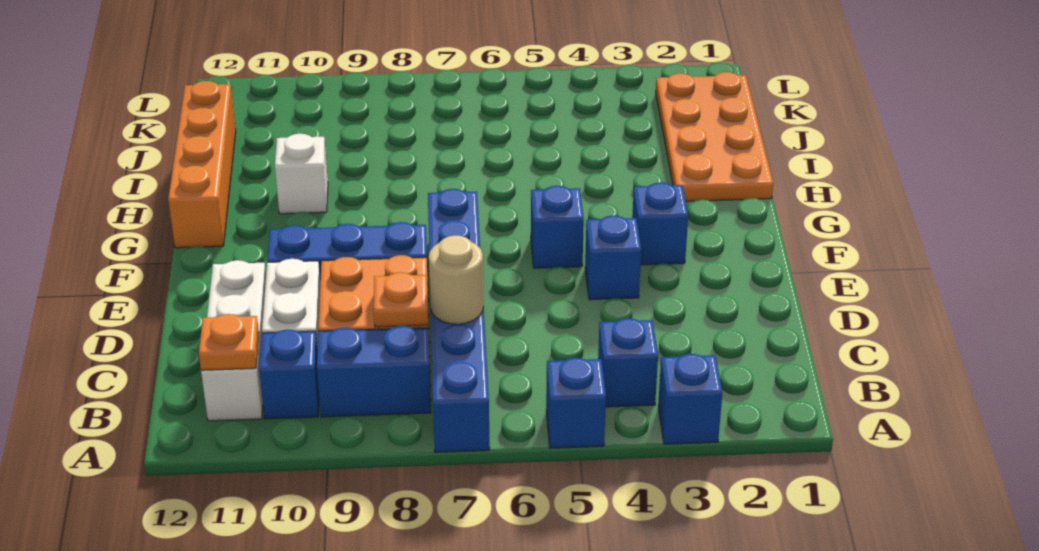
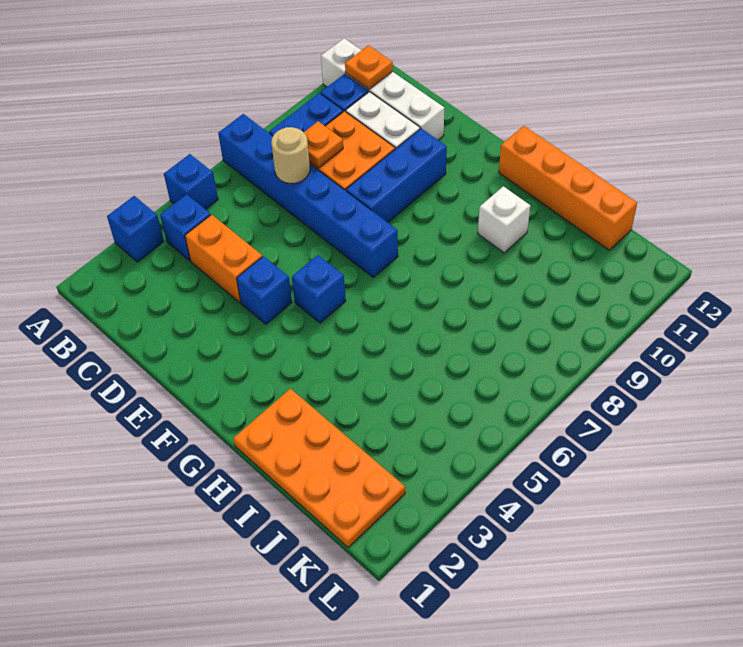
white 1x3 brick [201,260,266,421] -> white 1x4 brick [321,38,444,140]
none -> orange 1x2 brick [185,215,262,303]
blue 1x1 brick [632,183,688,265] -> none

